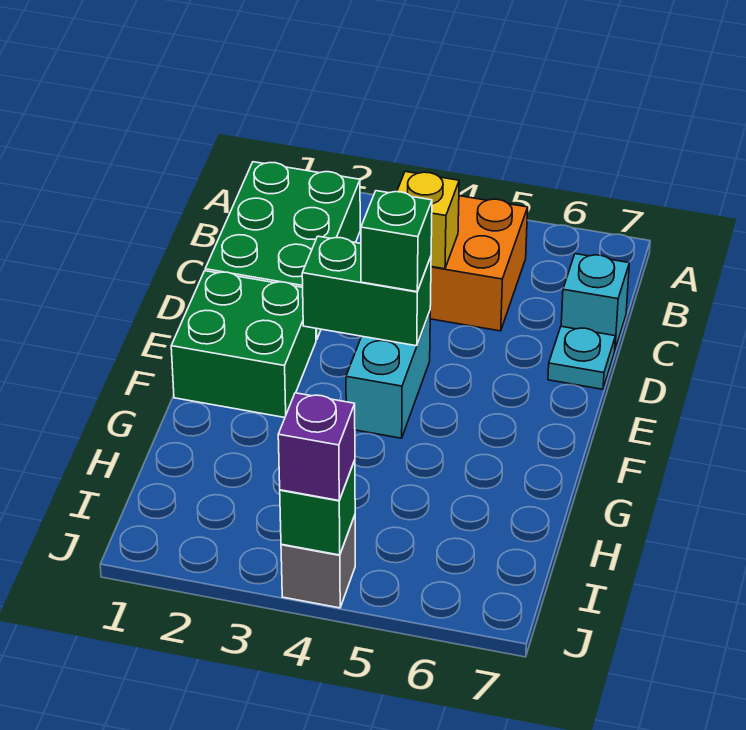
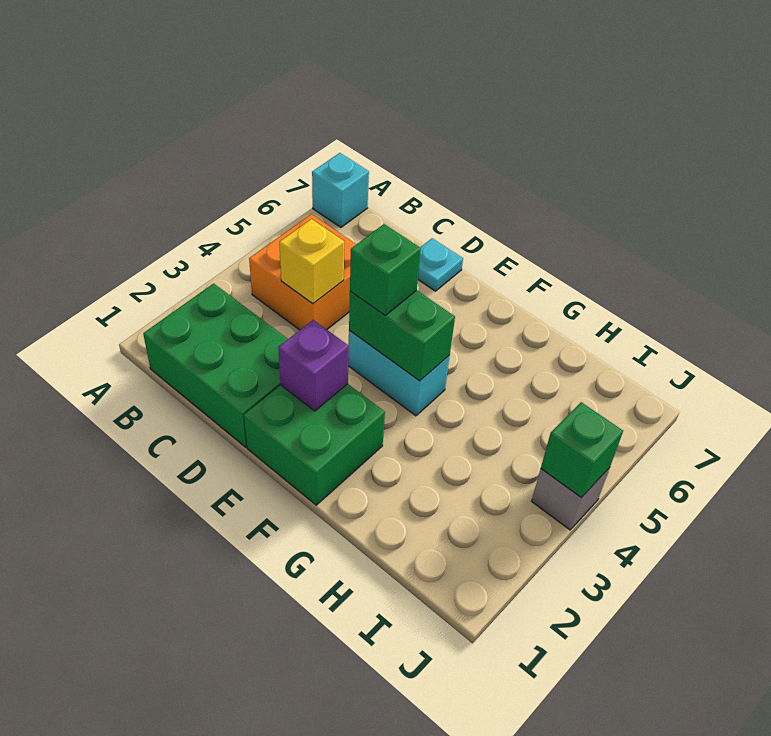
cyan 1x1 brick [561,254,629,349] -> cyan 1x1 brick moved to [312,153,369,227]
green 1x2 brick [302,236,431,346] -> green 1x2 brick turned to [349,290,455,381]
purple 1x1 brick [278,393,355,500] -> purple 1x1 brick moved to [278,320,349,411]

